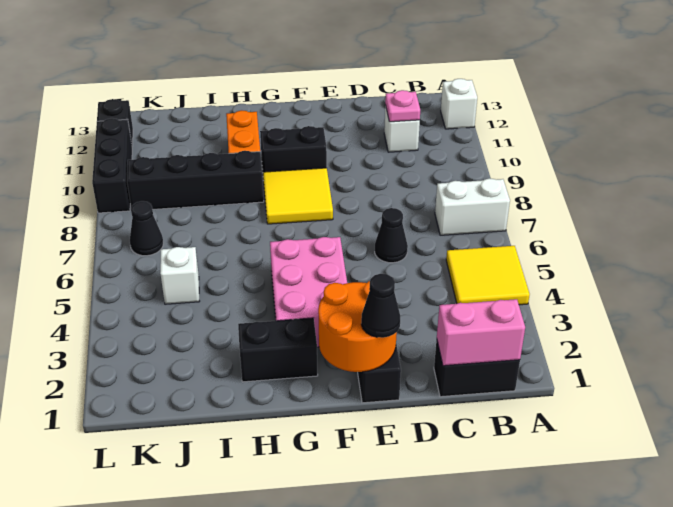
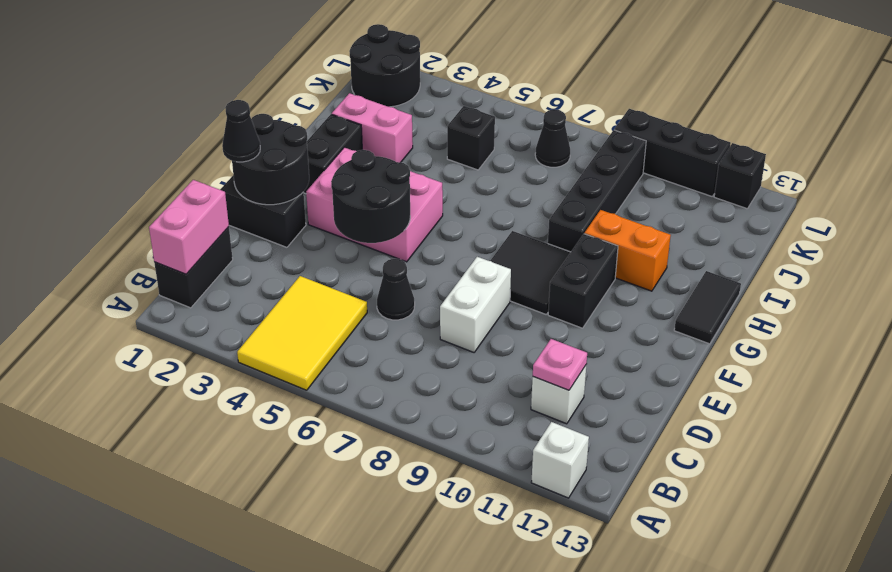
yellow 2x2 tile [446,246,530,305] -> yellow 2x3 tile [237,276,367,390]
white 1x2 brick [435,178,510,235] -> white 1x2 brick moved to [440,257,511,352]
orange 2x2 round brick [318,281,397,372] -> black 2x2 round brick [232,114,309,205]
none -> black 2x2 round brick [331,150,410,243]
yellow 2x2 tile [263,168,333,224] -> black 2x2 tile [490,231,571,314]
none -> black 1x2 tile [674,271,741,344]
none -> pink 1x2 brick [332,93,413,163]
white 1x1 brick [160,247,199,304] -> black 1x1 brick [447,106,495,170]
none -> black 2x2 round brick [350,24,420,107]

